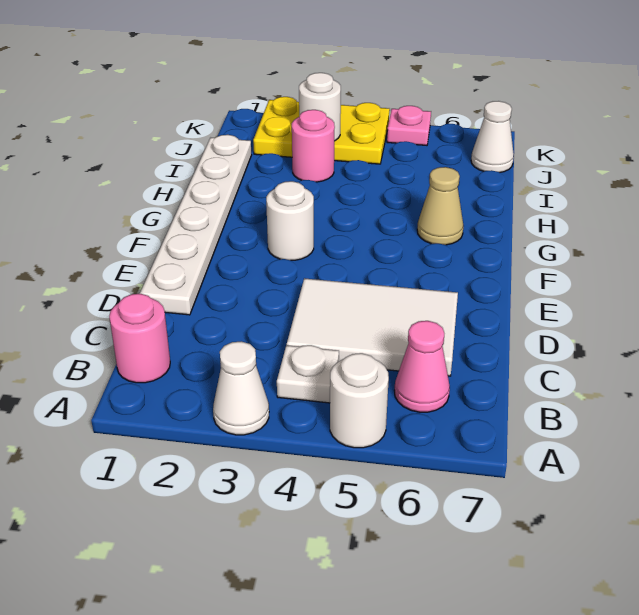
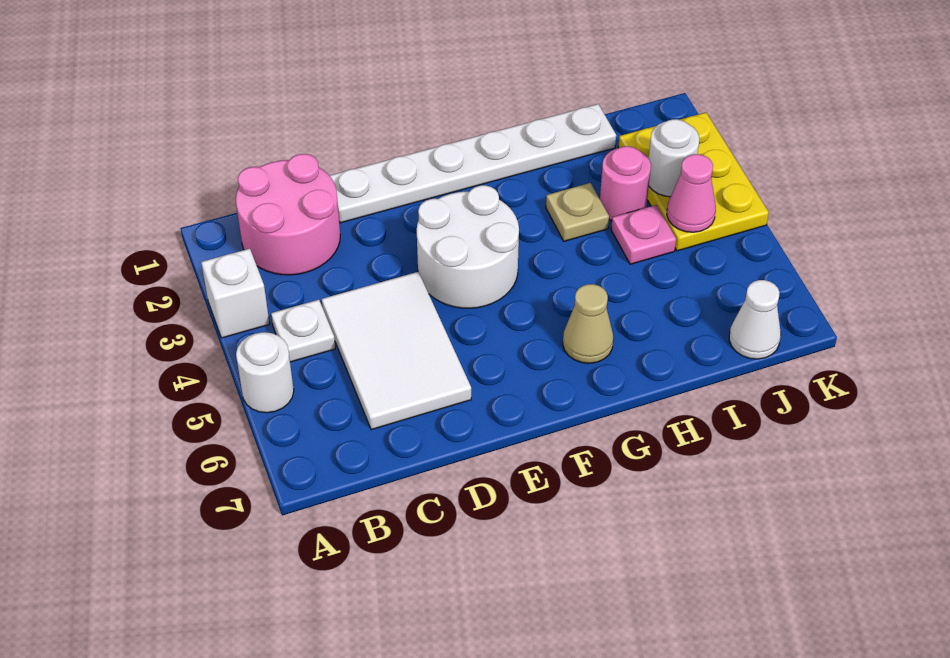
white 1x1 cone [213,341,269,435] -> white 1x1 brick [201,249,269,338]
pink 1x1 round brick [109,294,170,383] -> pink 2x2 round brick [236,154,340,275]
pink 1x1 cone [394,321,450,412] -> pink 1x1 cone moved to [667,154,716,232]
white 1x1 round brick [266,181,314,260] -> white 2x2 round brick [417,185,519,308]
none -> tan 1x1 plate [546,183,609,241]
pink 1x1 plate [387,106,431,145] -> pink 1x1 plate moved to [611,205,676,264]

